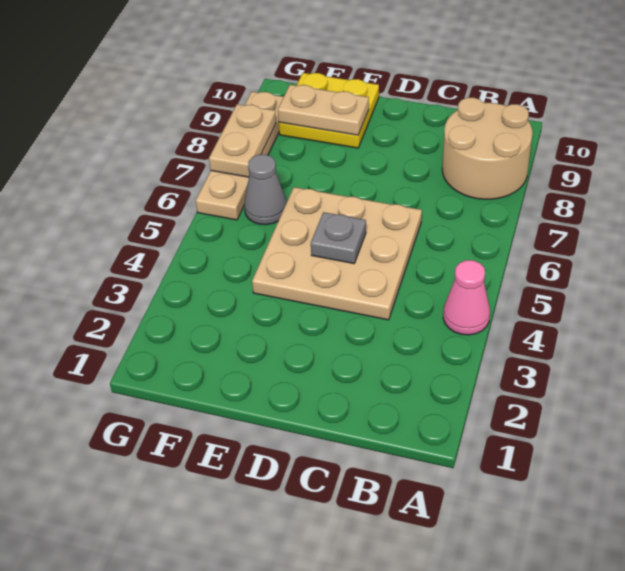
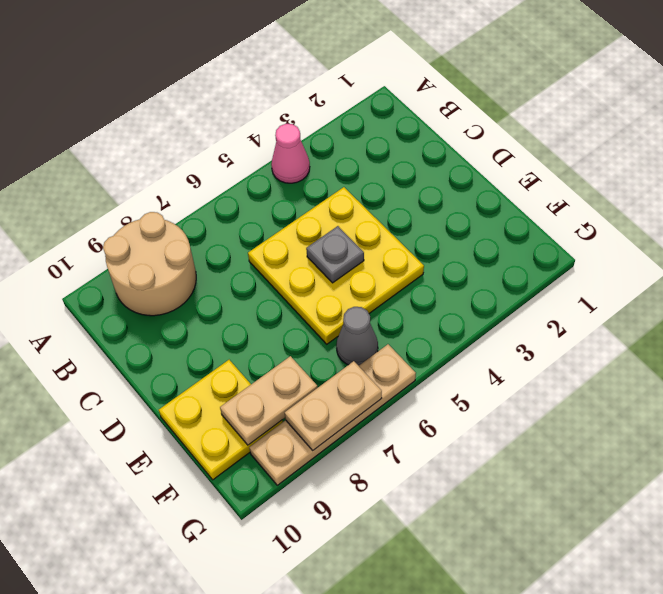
tan 3x3 plate [252,187,422,320] -> yellow 3x3 plate [248,187,424,344]
tan 1x2 plate [278,85,369,135] -> tan 1x2 plate turned to [220,356,318,445]

